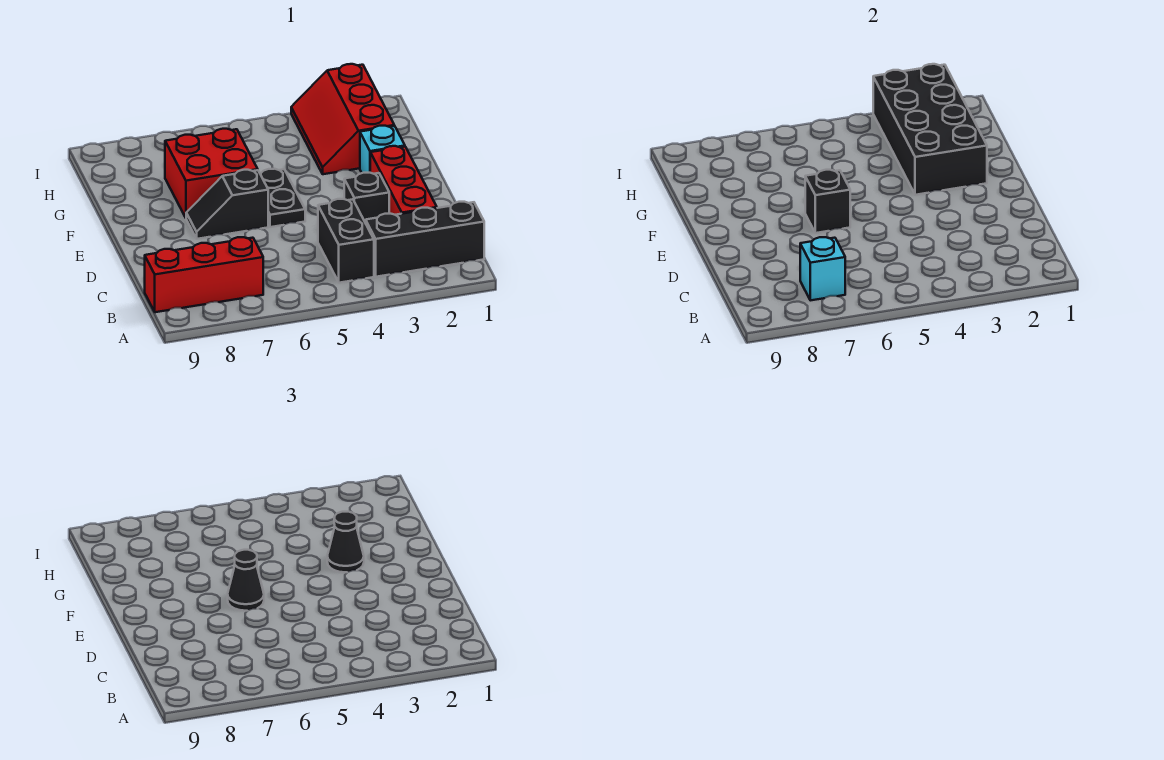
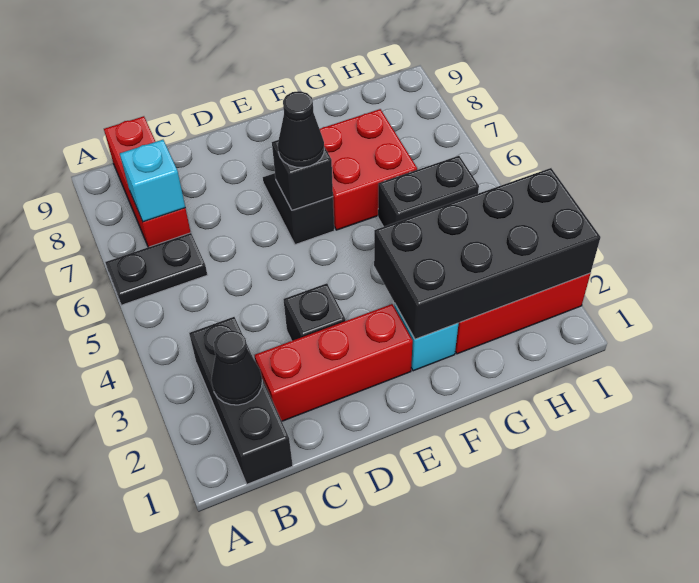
black 1x2 brick [318,199,374,283] -> black 1x2 brick moved to [378,156,479,227]
black 1x2 plate [260,169,305,227] -> black 1x2 plate moved to [105,233,207,305]
black 1x1 cone [327,512,364,572] -> black 1x1 cone moved to [211,330,262,405]

